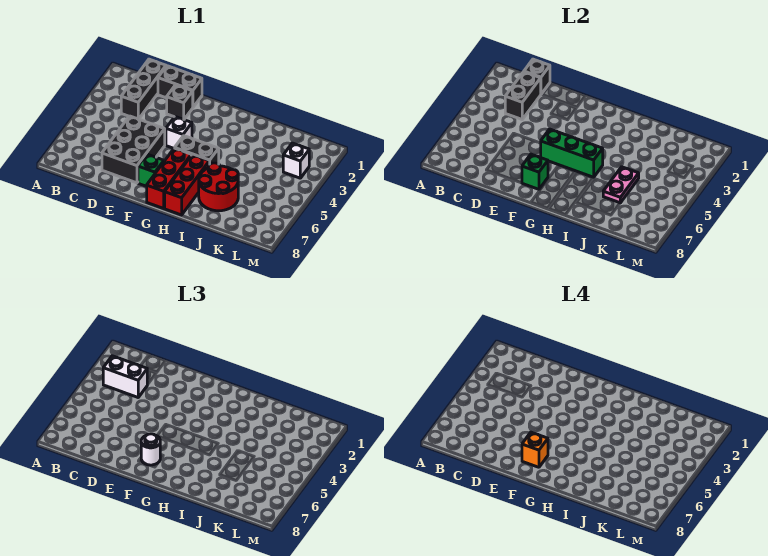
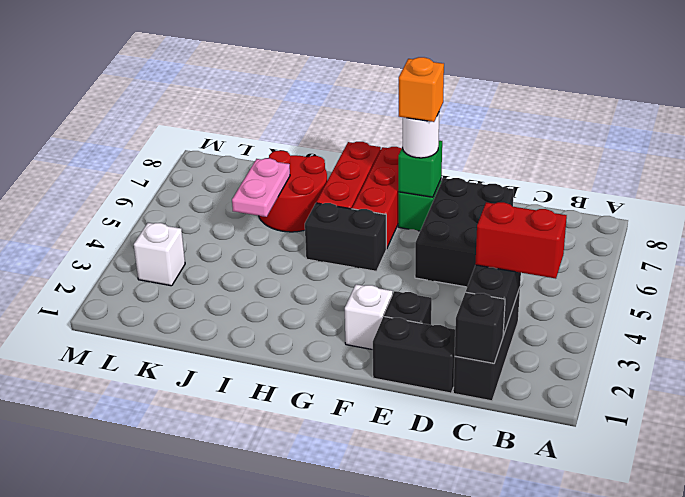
white 1x2 brick [103,356,147,397] -> red 1x2 brick [475,202,567,279]
white 1x1 brick [166,117,192,148] -> white 1x1 brick moved to [345,284,393,350]
green 1x3 brick [541,129,603,177] -> none

